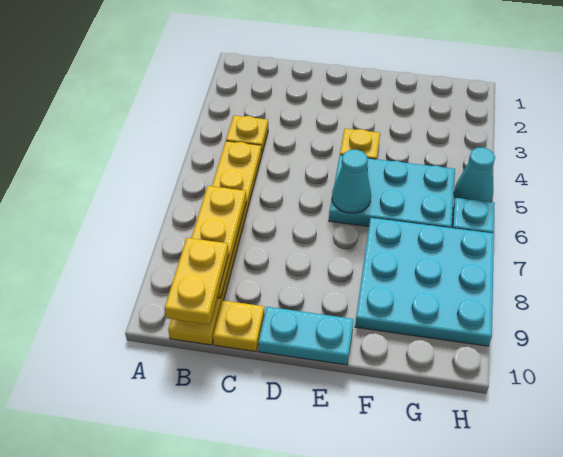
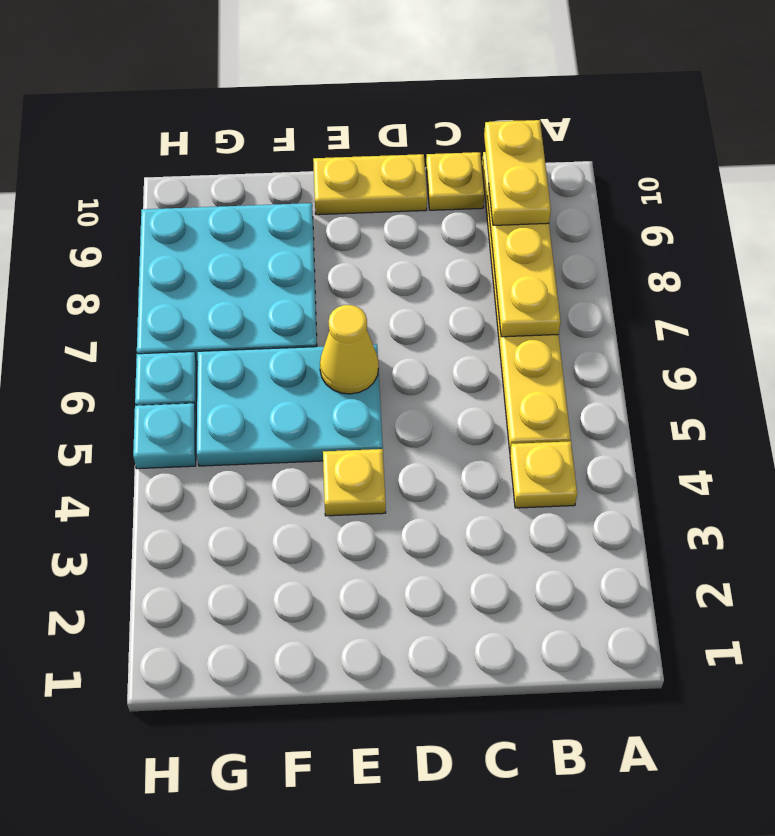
cyan 1x2 plate [258,307,354,365] -> yellow 1x2 plate [313,154,427,215]
cyan 1x1 cone [332,150,371,213] -> yellow 1x1 cone [320,305,379,394]
cyan 1x1 cone [454,147,495,202] -> cyan 1x1 plate [133,403,196,469]

